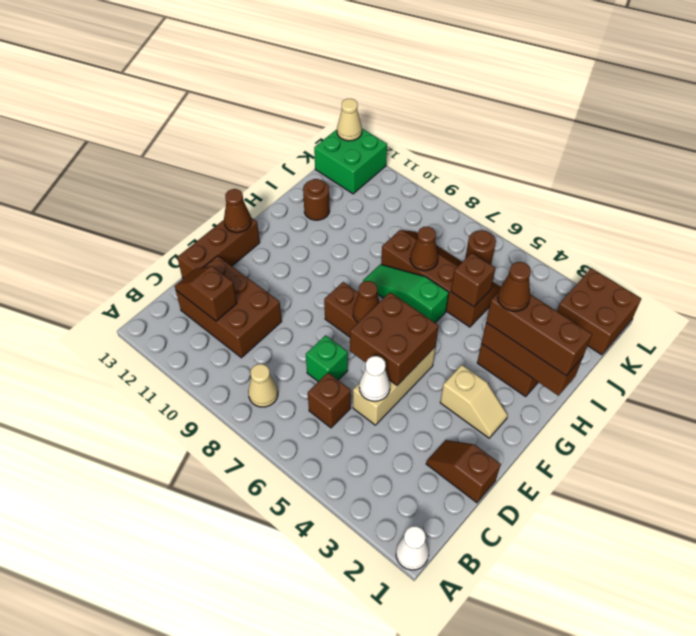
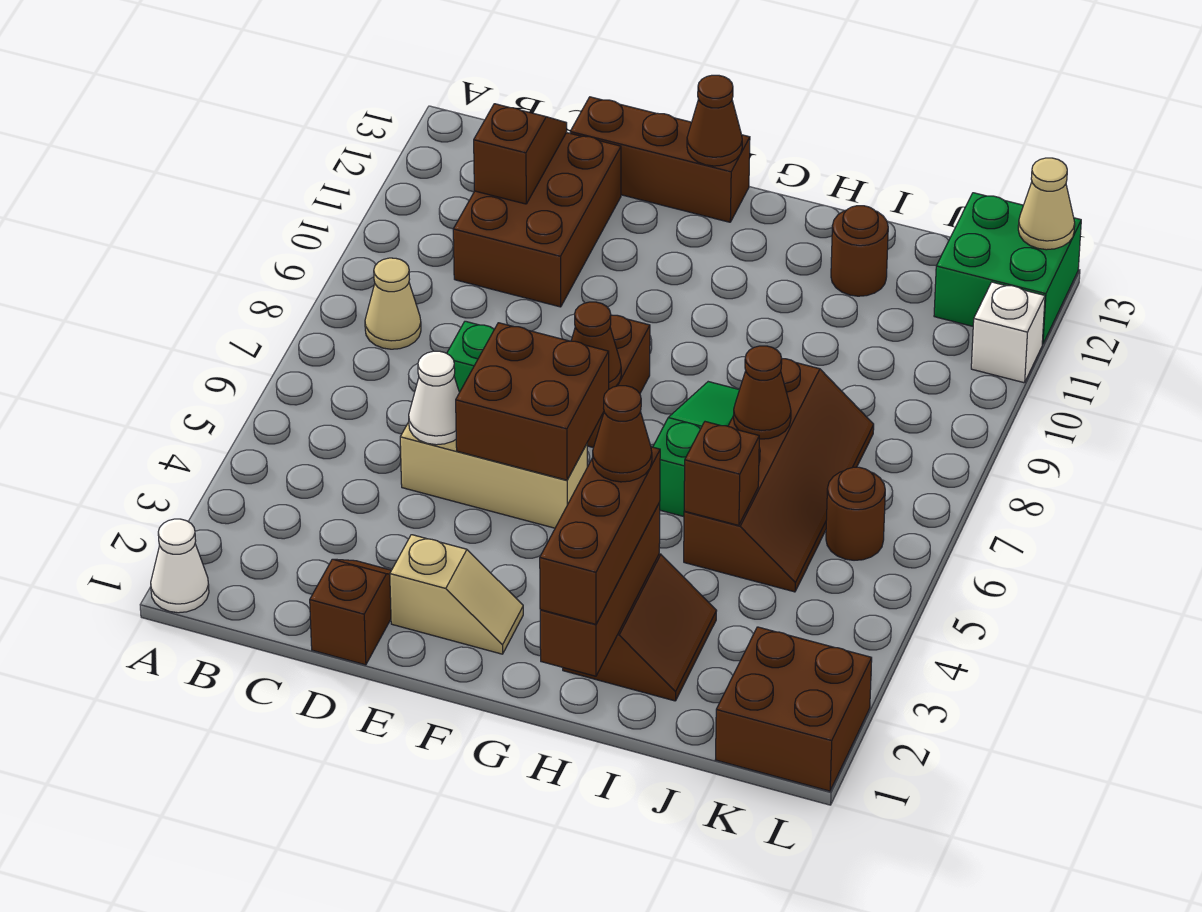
brown 1x1 brick [308,373,351,428] -> none
tan 1x2 slope [440,365,508,438] -> tan 1x2 slope turned to [390,535,523,654]
none -> white 1x1 brick [971,282,1045,383]

